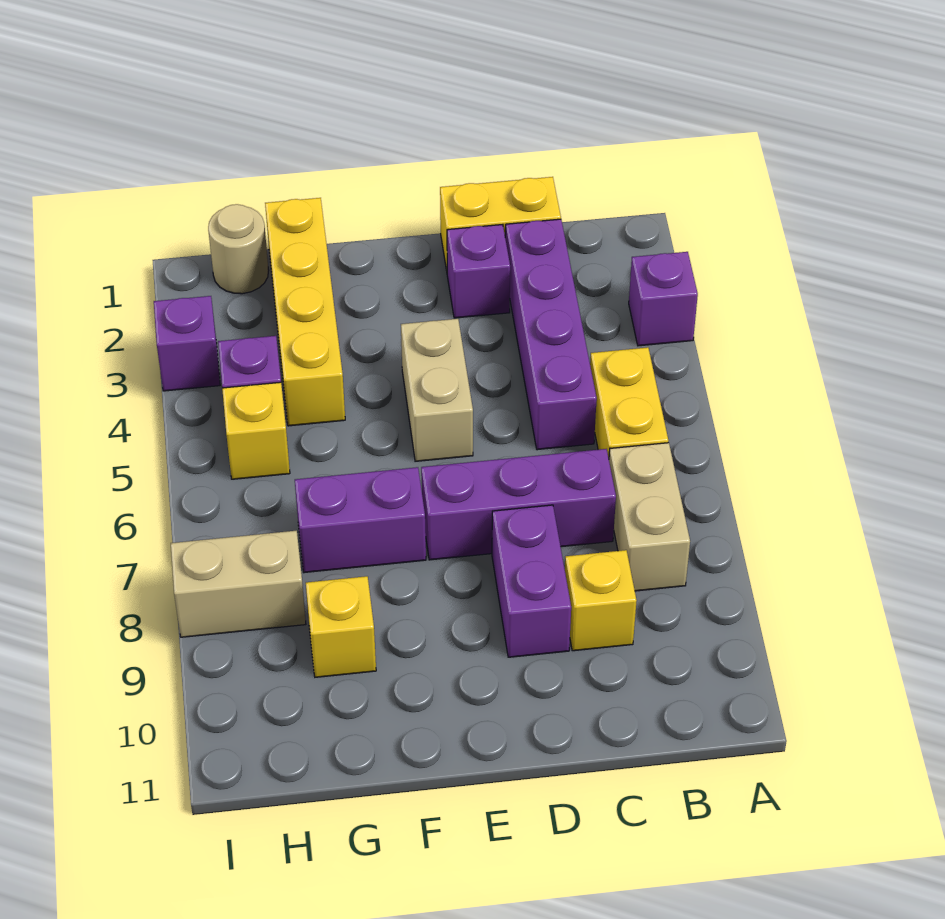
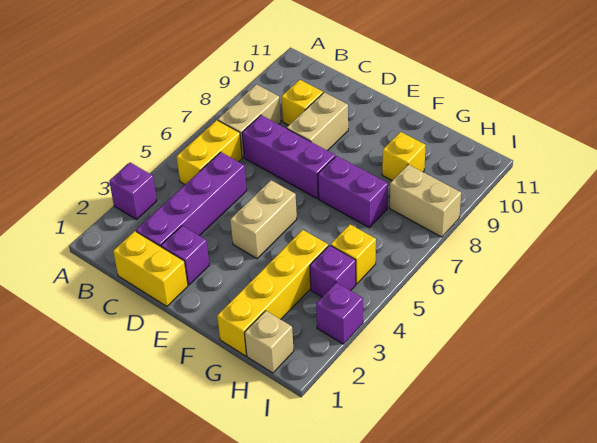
purple 1x2 brick [492,505,571,657] -> tan 1x2 brick [287,92,348,151]
tan 1x1 round brick [208,204,269,294] -> tan 1x1 brick [245,311,294,373]

